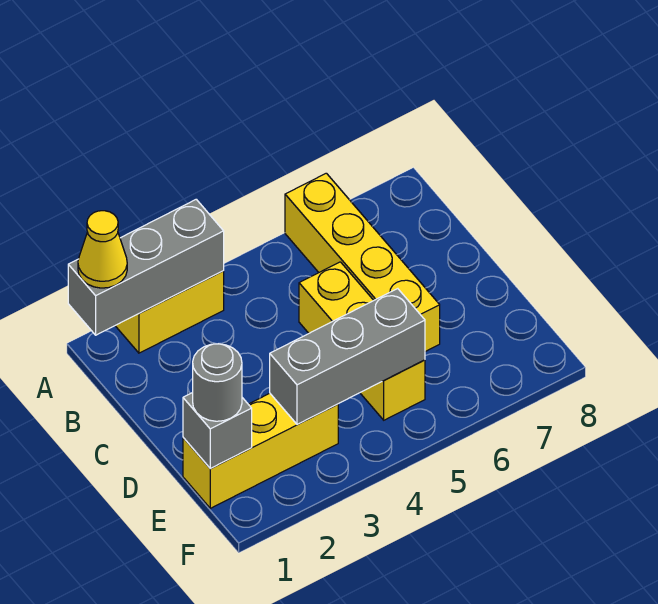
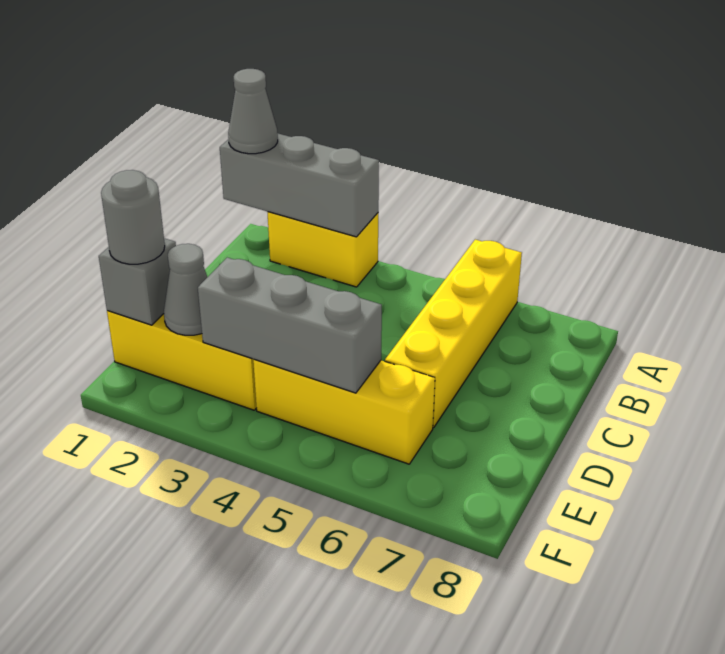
yellow 1x1 cone [78,211,127,288] -> grey 1x1 cone [228,69,278,154]
yellow 1x3 brick [299,262,425,420] -> yellow 1x3 brick turned to [253,359,435,464]
none -> grey 1x1 cone [164,244,207,335]

